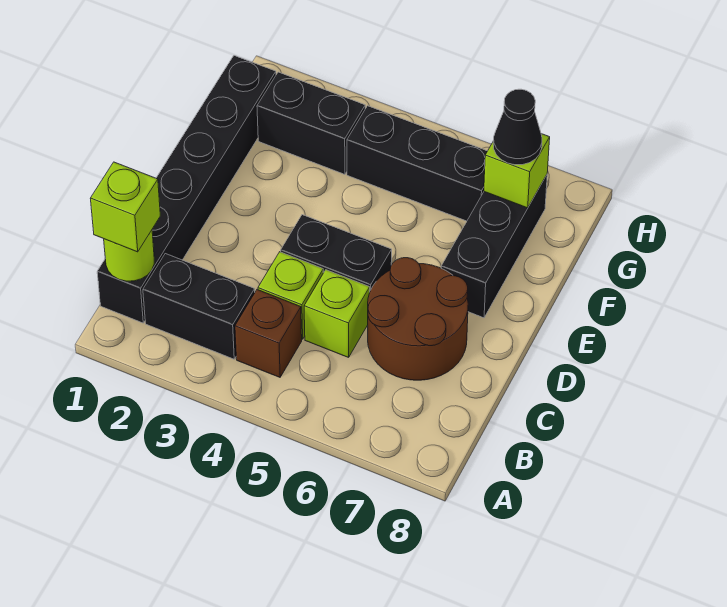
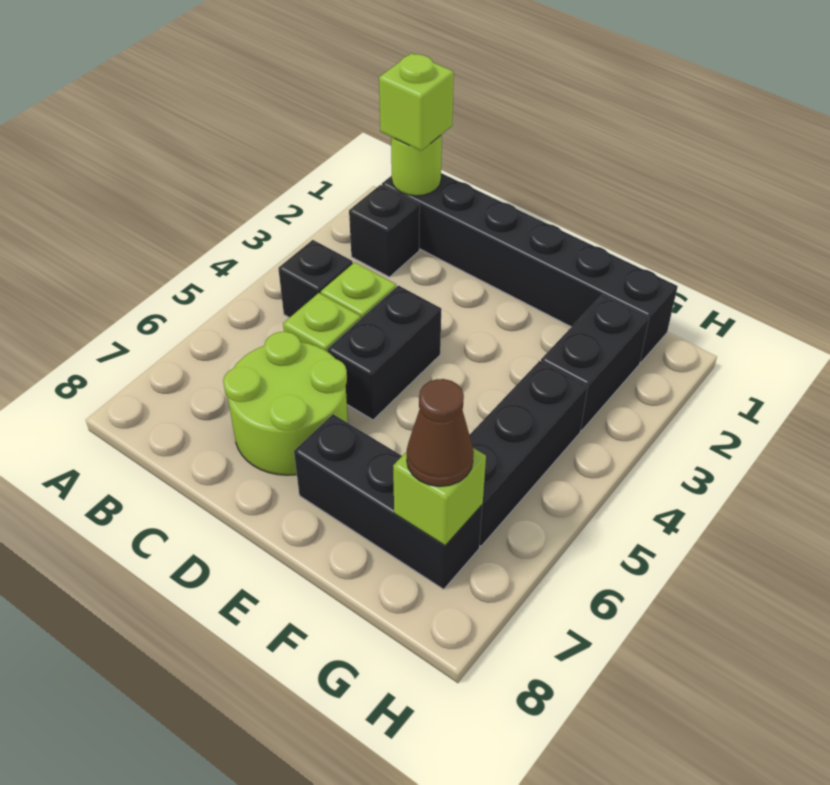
black 1x2 brick [143,254,255,359] -> black 1x1 brick [349,185,420,277]
brown 1x1 brick [235,290,302,377] -> black 1x1 brick [278,240,353,318]
brown 2x2 round brick [368,258,468,380] -> lime 2x2 round brick [223,332,348,475]
black 1x1 cone [493,89,542,165] -> brown 1x1 cone [407,379,474,486]

